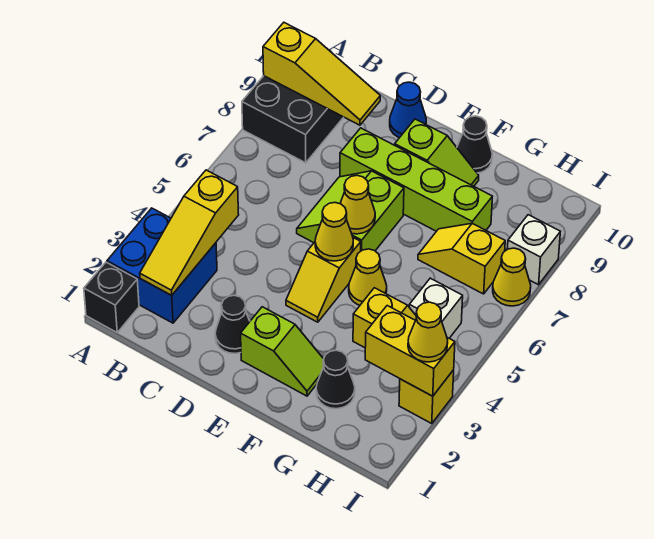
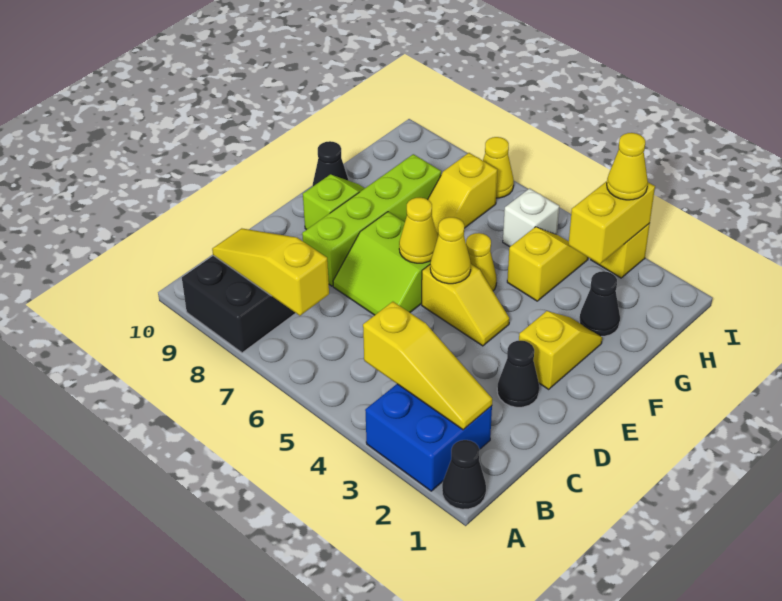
black 1x1 brick [84,262,139,332] -> black 1x1 cone [442,440,486,509]
yellow 1x3 slope [263,23,380,125] -> yellow 1x3 slope turned to [212,228,329,316]
blue 1x1 cone [390,82,426,138] -> none
lime 1x2 slope [241,307,324,396] -> yellow 1x2 slope [519,311,602,389]
white 1x1 brick [508,215,560,285] -> none

